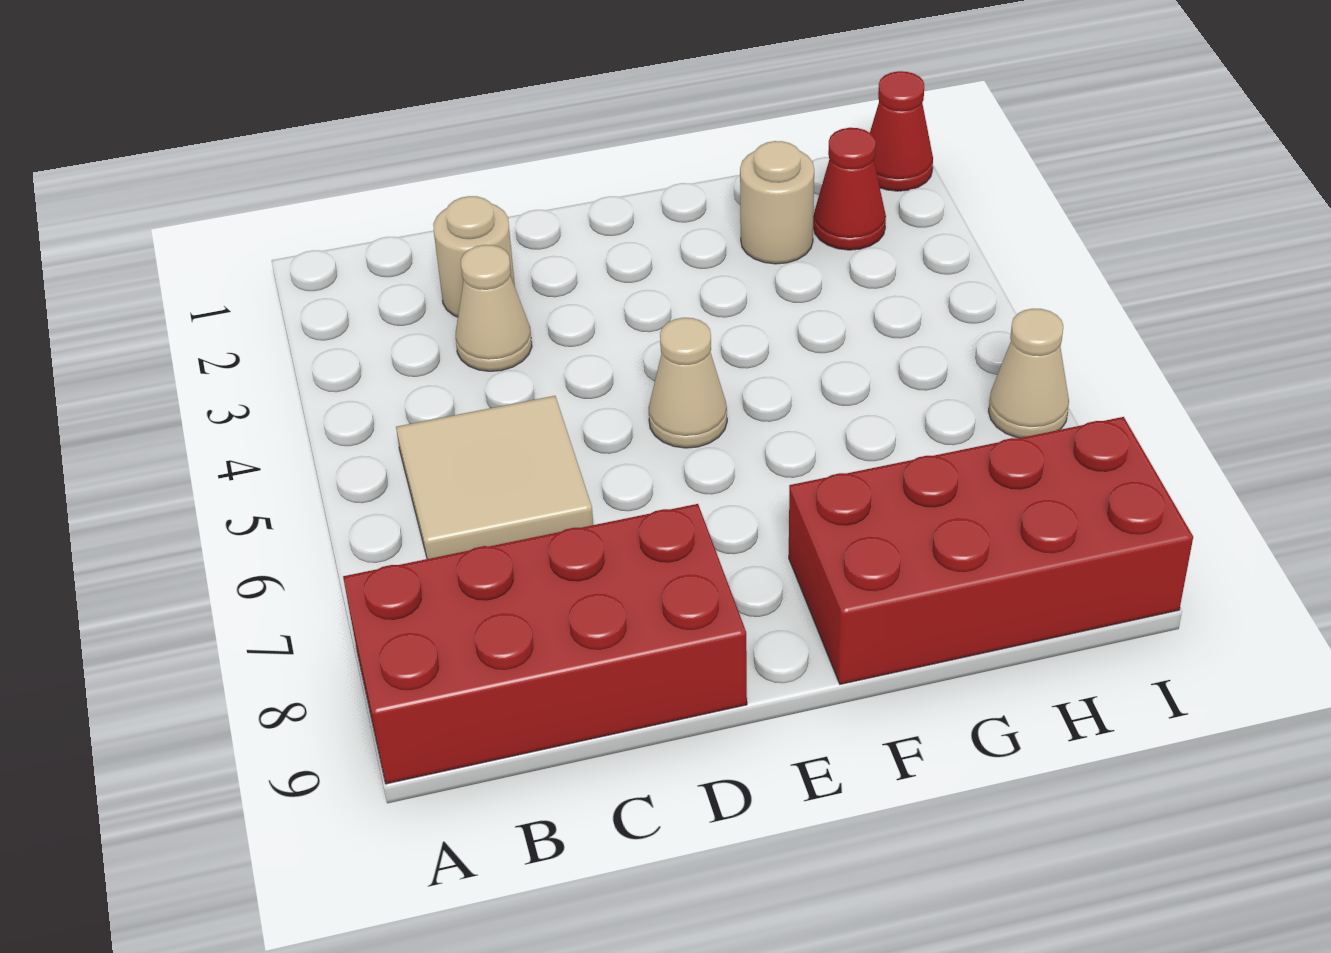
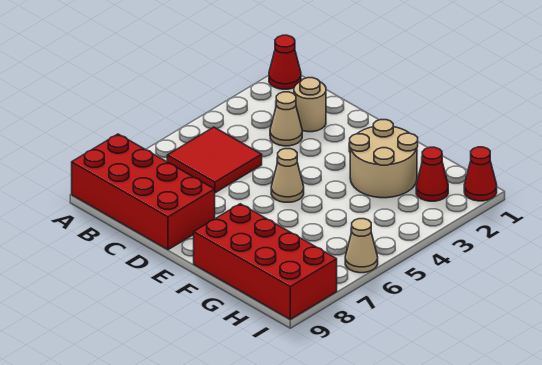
none -> red 1x1 cone [269,35,301,89]
tan 2x2 tile [396,396,593,559] -> red 2x2 tile [167,127,262,193]
tan 1x1 round brick [740,141,814,264] -> tan 2x2 round brick [350,120,418,198]

